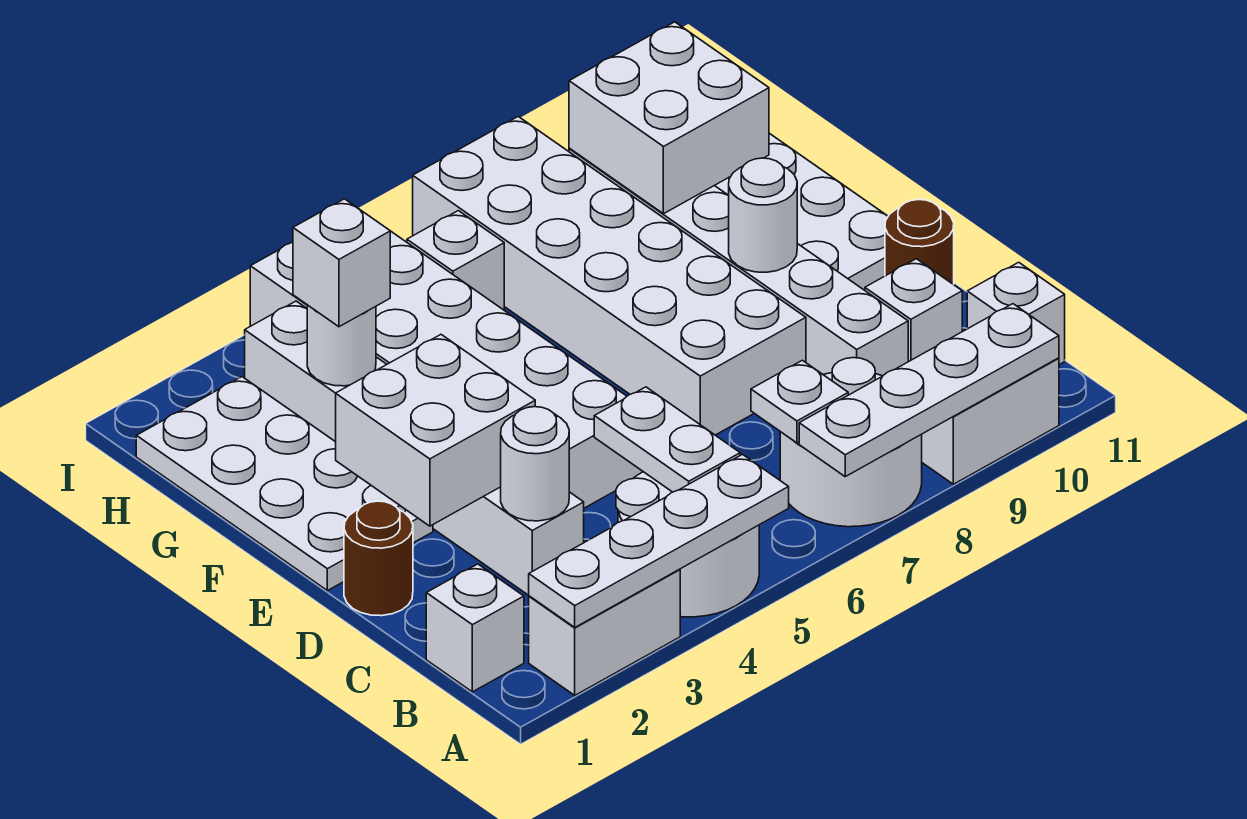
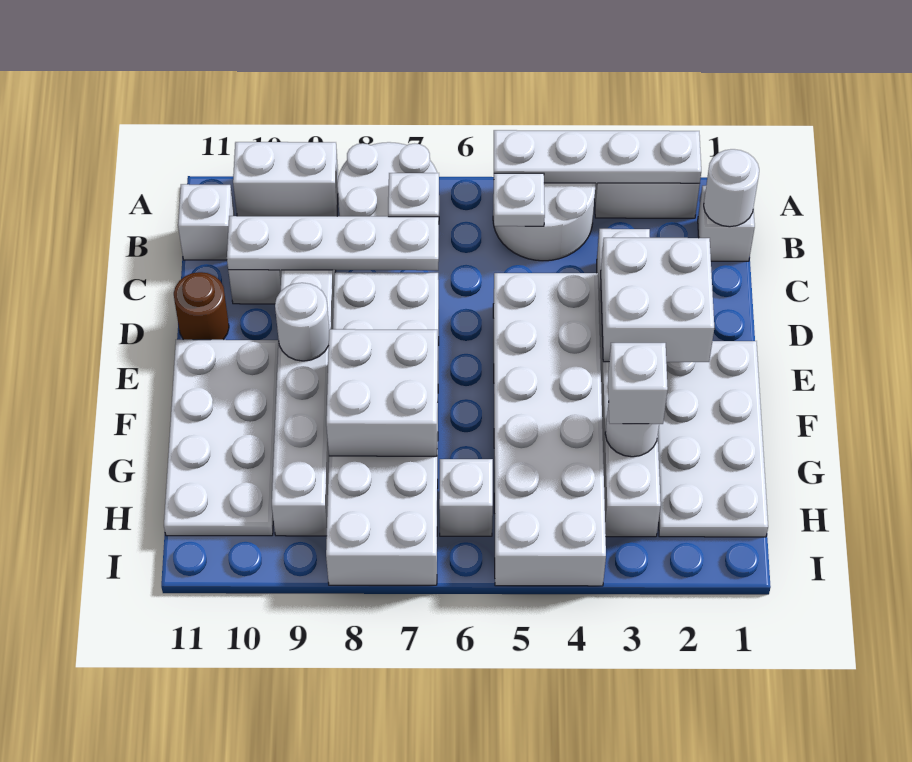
white 1x4 plate [799,304,1059,477] -> white 1x4 plate moved to [227,216,439,270]
white 1x2 plate [594,387,740,492] -> white 1x1 plate [494,173,545,226]
white 1x1 round brick [501,407,569,521] -> white 1x1 round brick moved to [704,149,759,227]
brown 1x1 round brick [344,501,413,616] -> none
white 2x2 brick [569,22,769,214] -> white 2x2 brick moved to [326,329,438,456]

